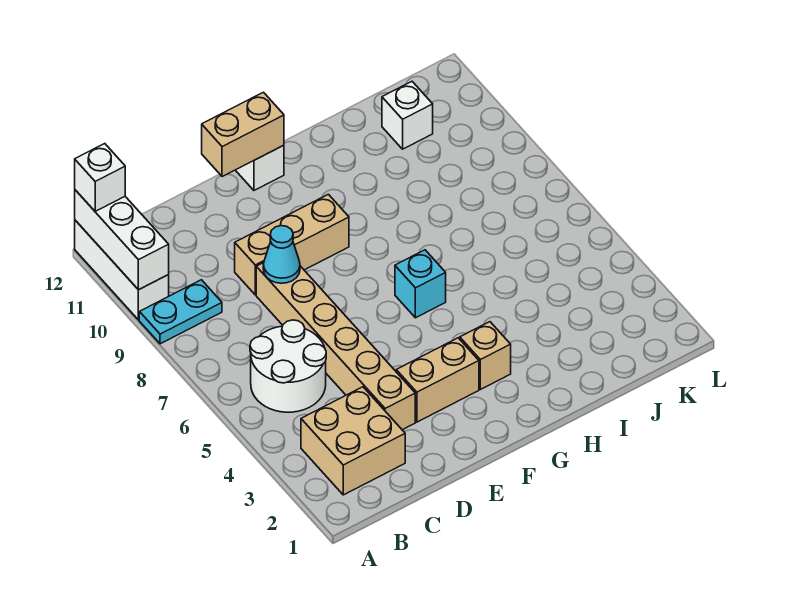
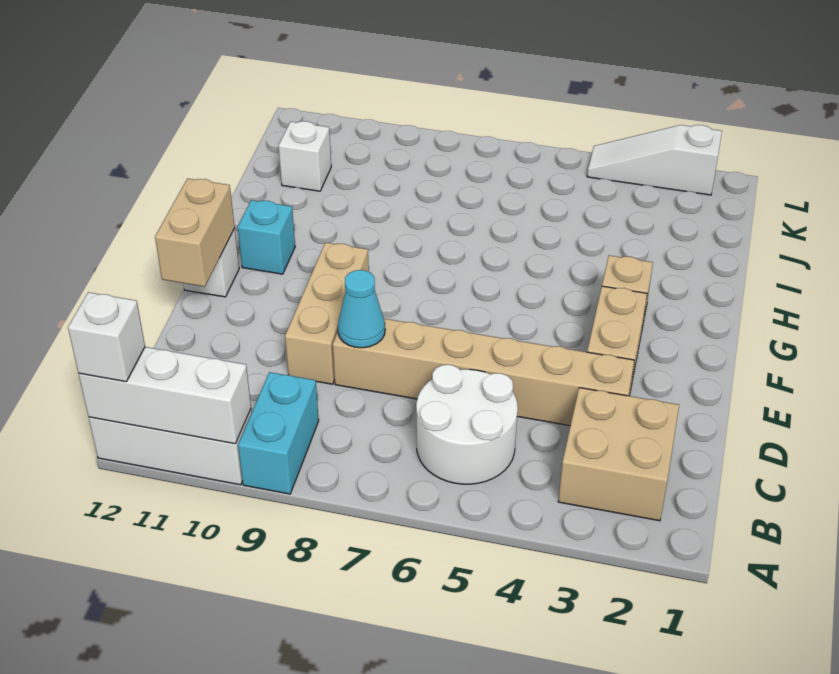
cyan 1x2 plate [139,280,222,344] -> cyan 1x2 brick [238,372,319,494]
cyan 1x1 brick [395,250,446,318] -> cyan 1x1 brick moved to [238,200,295,274]
none -> white 1x3 slope [587,125,722,195]

